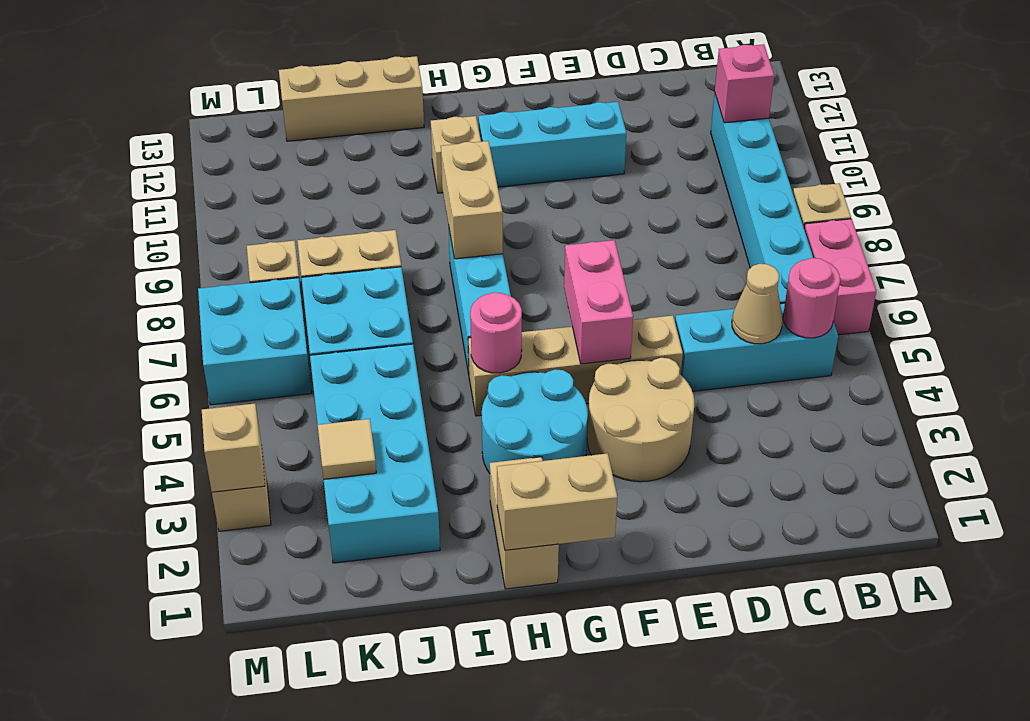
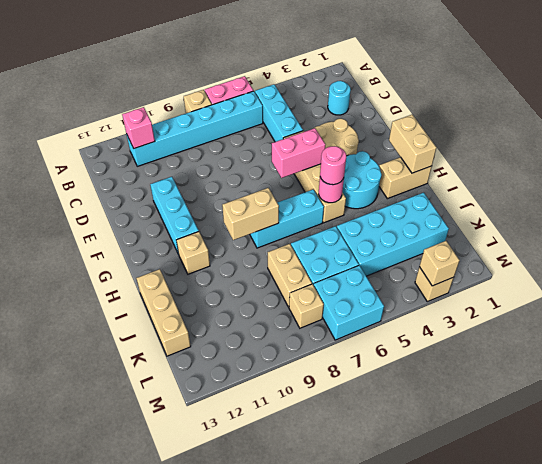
pink 1x1 round brick [783,258,840,338] -> pink 1x1 round brick moved to [320,146,346,185]
none -> cyan 1x1 round brick [328,81,351,115]
tan 1x1 cone [732,264,783,344] -> none
tan 1x1 tile [318,419,376,479] -> none

